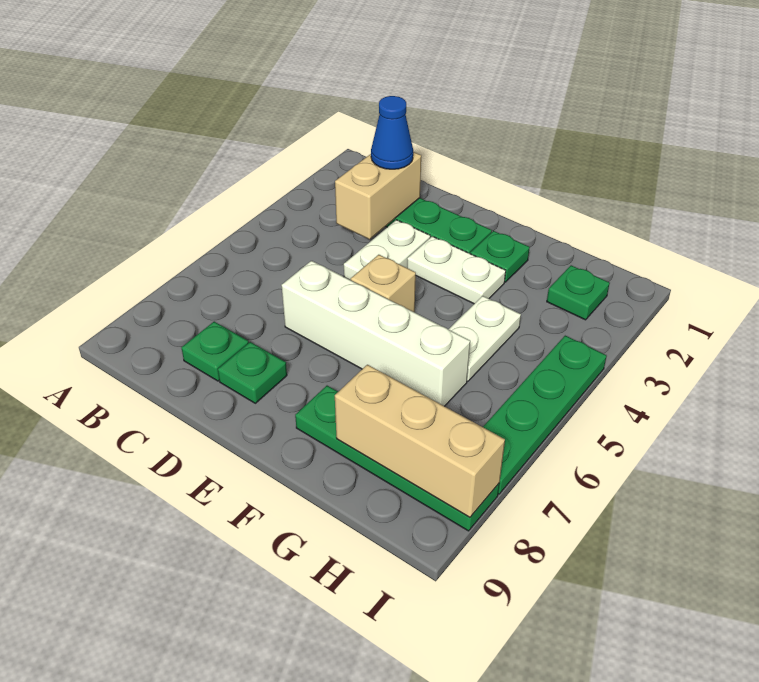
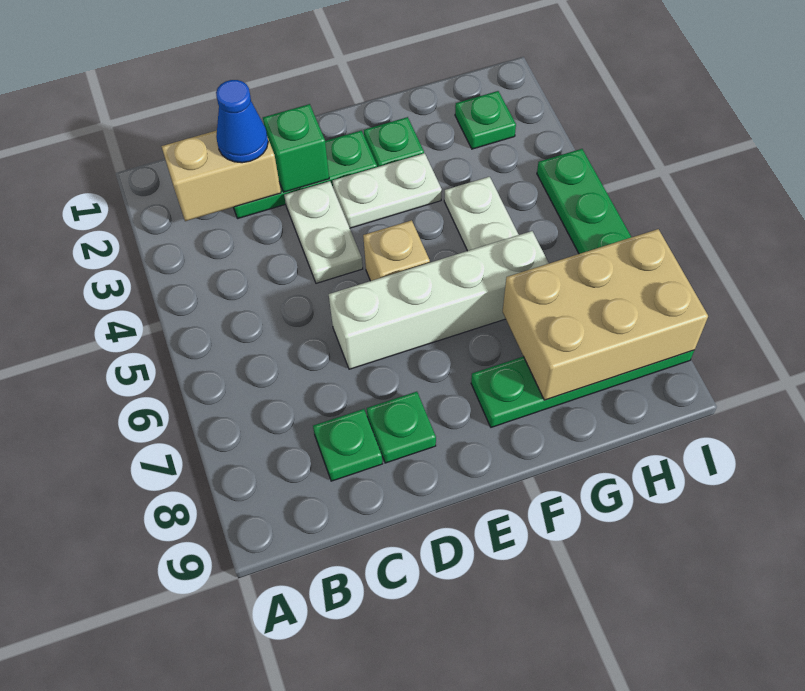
tan 1x2 brick [335,152,421,239] -> tan 1x2 brick turned to [161,130,281,221]
none -> green 1x1 brick [263,104,329,192]
tan 1x3 brick [335,365,505,517] -> tan 2x3 brick [503,229,708,400]

